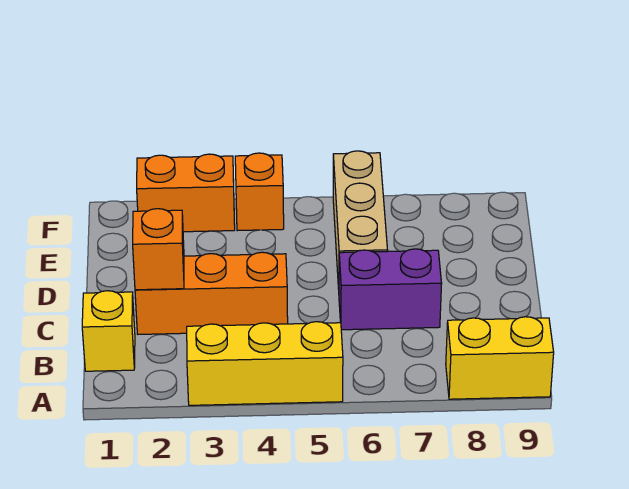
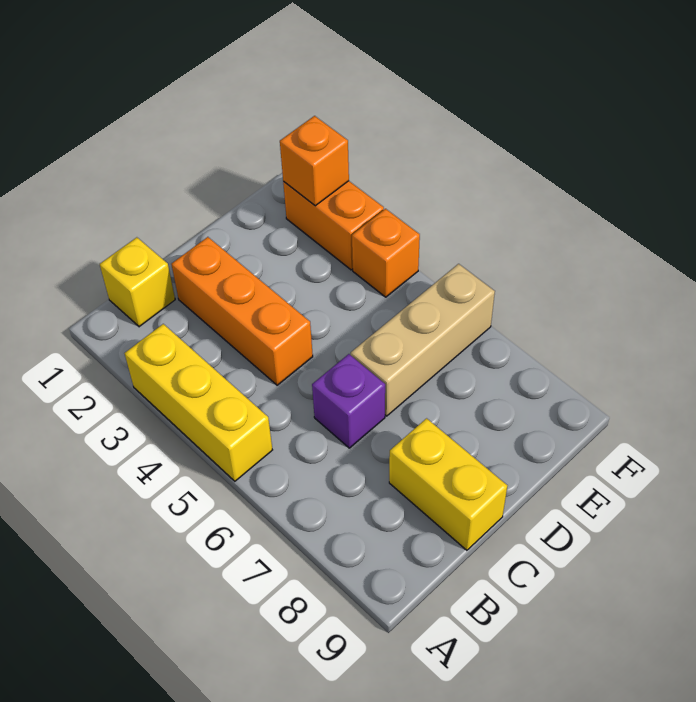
yellow 1x2 brick [446,317,554,399] -> yellow 1x2 brick moved to [389,418,507,550]
orange 1x1 brick [133,209,184,290] -> orange 1x1 brick moved to [280,116,349,206]
purple 1x2 brick [339,249,442,330] -> purple 1x1 brick [312,354,385,448]

